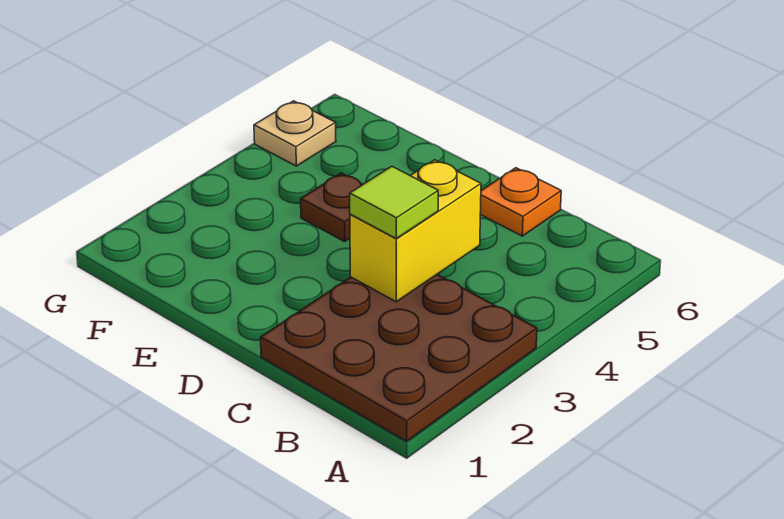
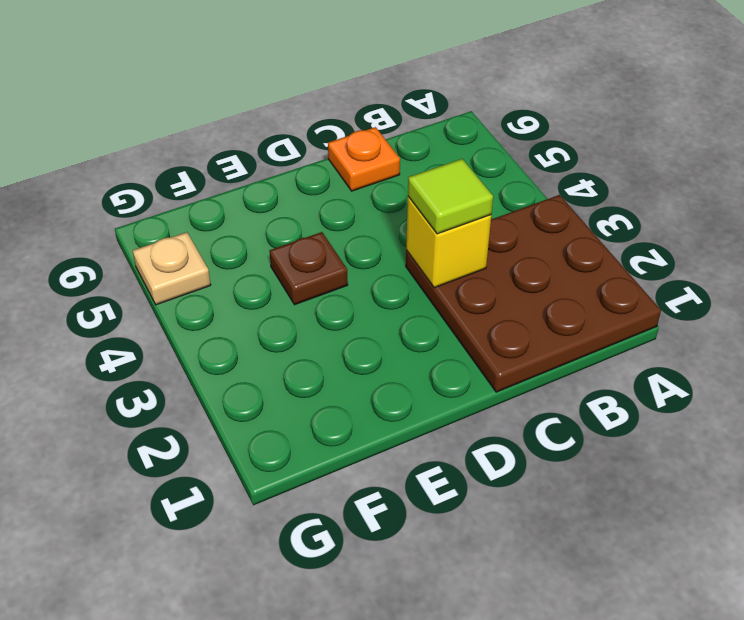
yellow 1x2 brick [350,160,481,302] -> yellow 1x1 brick [406,197,491,288]

